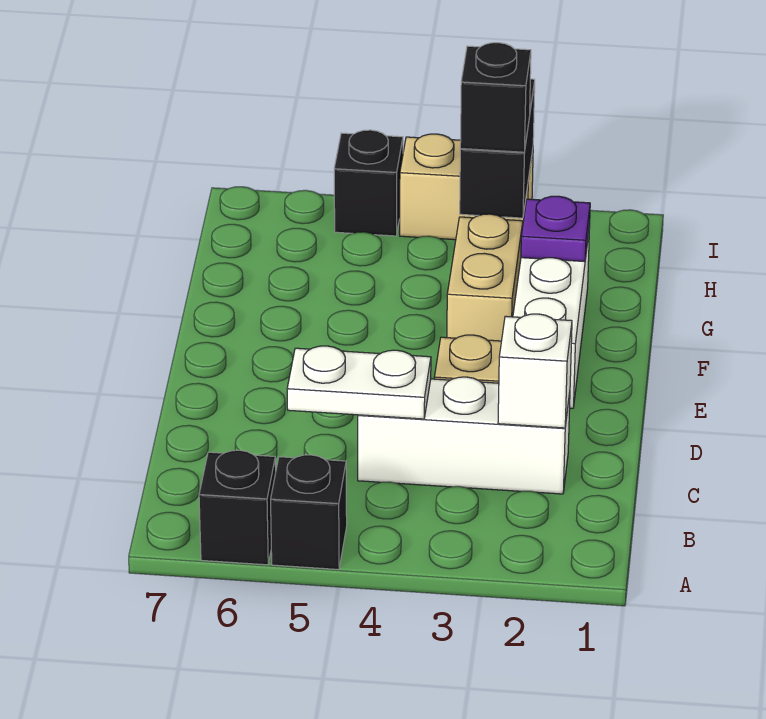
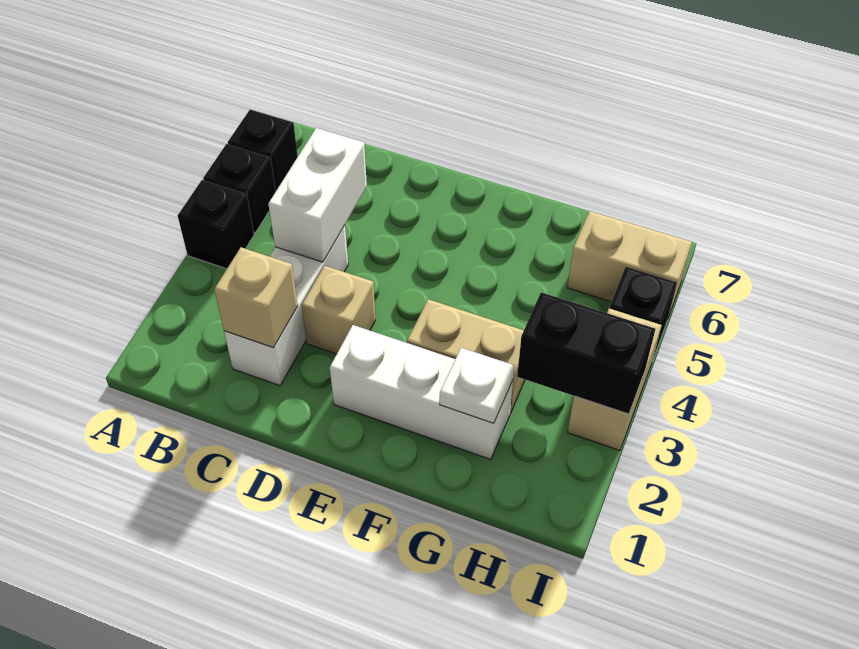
white 1x1 brick [498,314,572,428] -> tan 1x1 brick [214,247,298,348]
white 1x2 plate [287,346,431,419] -> white 1x2 brick [268,128,367,262]
purple 1x1 plate [521,196,590,262] -> white 1x1 plate [440,348,515,423]
black 1x1 brick [460,43,531,152] -> black 1x1 brick moved to [178,180,254,269]
none -> tan 1x2 brick [567,211,692,317]

